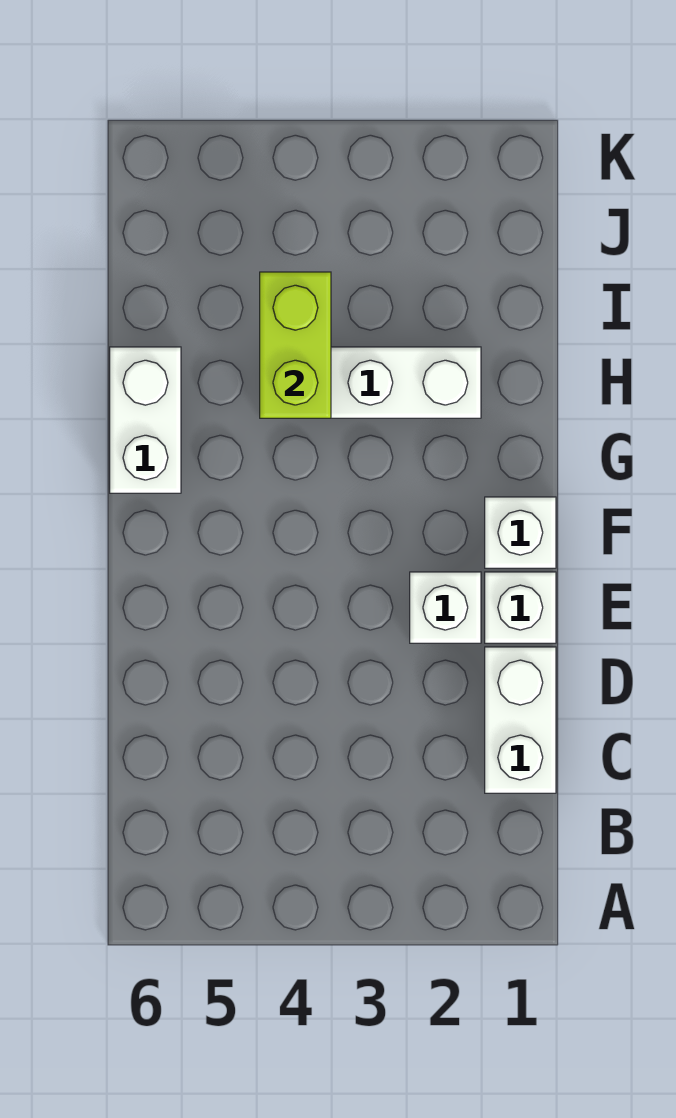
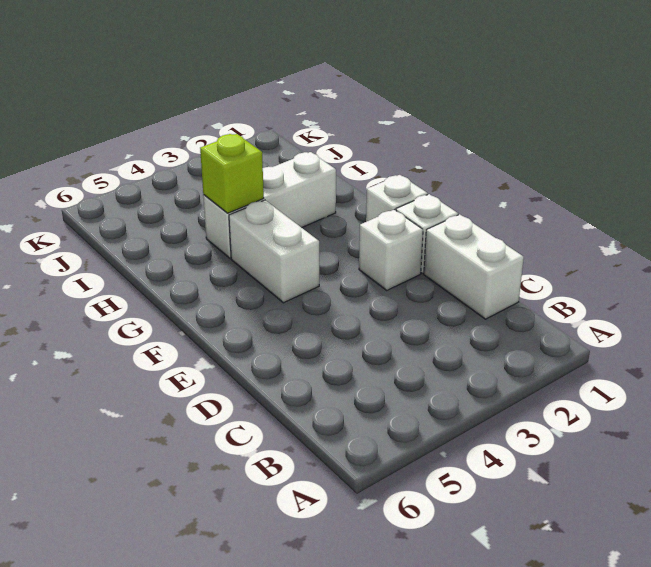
white 1x2 brick [110,347,181,493] -> white 1x2 brick moved to [229,200,319,303]
lime 1x2 brick [260,272,331,418] -> lime 1x1 brick [200,134,264,213]

